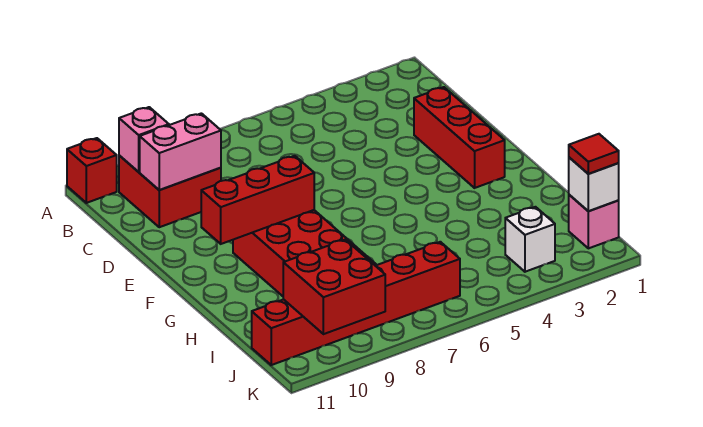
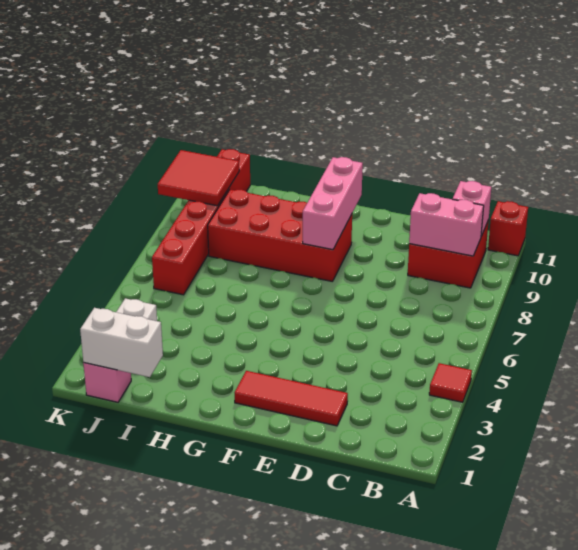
pink 1x2 brick [140,113,221,190] -> pink 1x2 brick turned to [409,193,484,256]
red 1x3 brick [414,87,505,188] -> red 1x3 tile [234,371,348,426]
red 1x3 brick [201,156,314,244] -> pink 1x3 brick [303,157,363,250]
white 1x1 brick [569,157,619,211] -> white 1x2 brick [80,308,163,377]
red 1x1 tile [569,134,619,174] -> red 1x1 tile moved to [429,363,472,402]
red 2x2 brick [283,240,385,334] -> red 2x2 tile [158,150,239,206]

